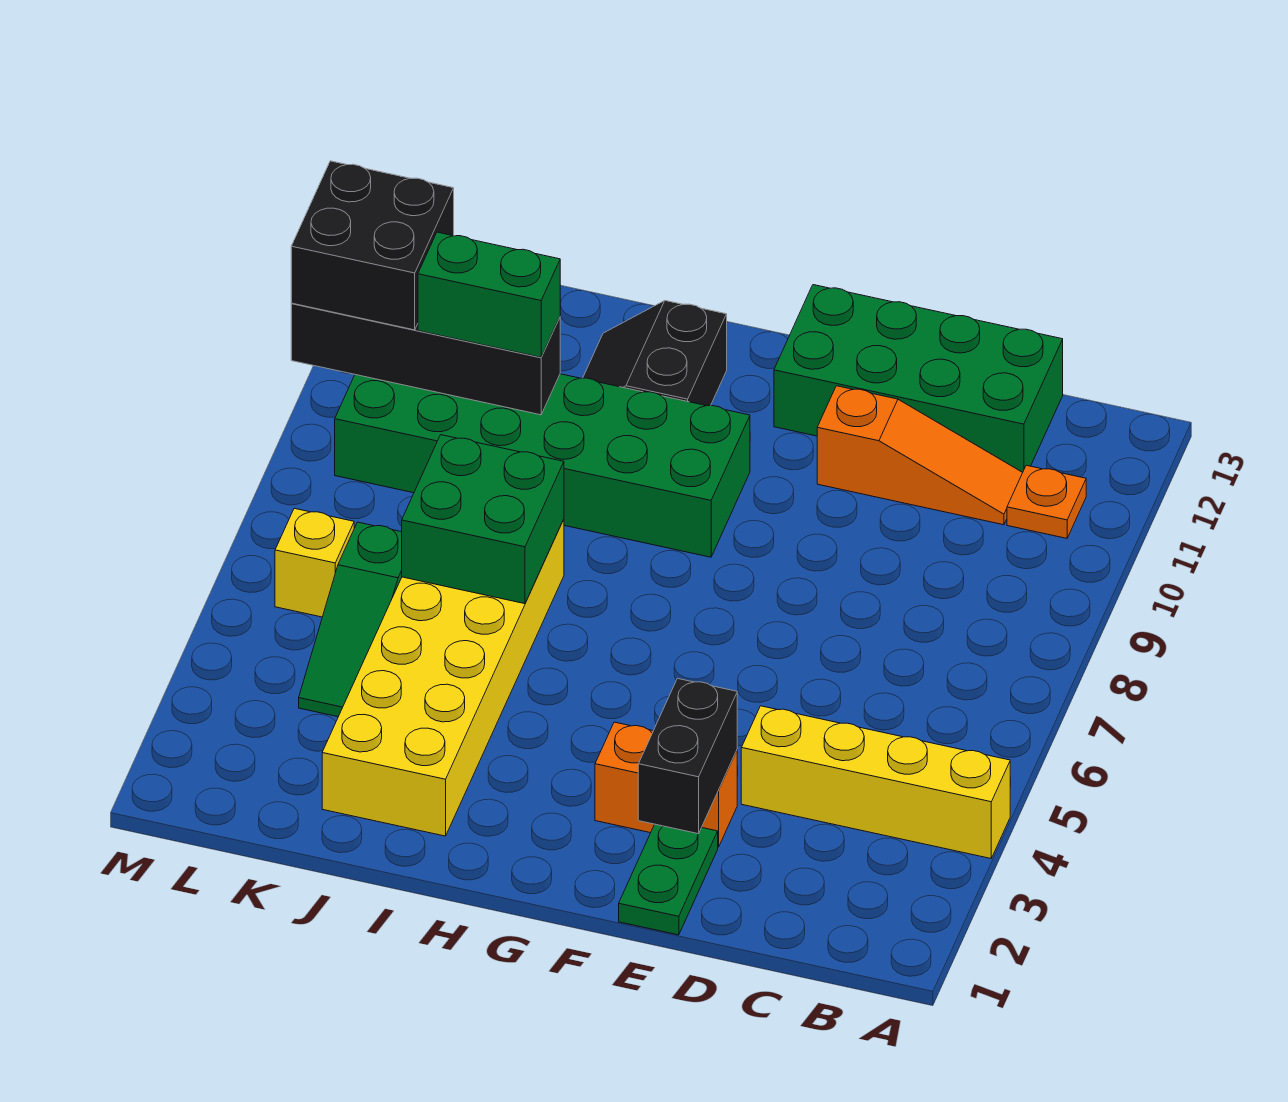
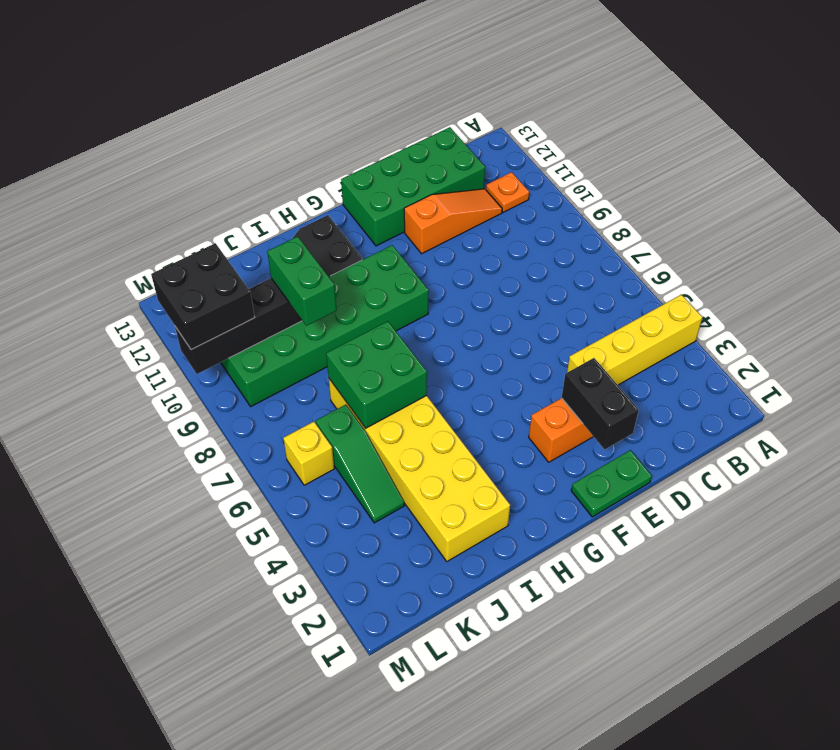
green 1x2 plate [619,824,718,935] -> green 1x2 plate turned to [571,450,652,517]
green 1x2 brick [418,232,560,357] -> green 1x2 brick turned to [267,236,337,326]

